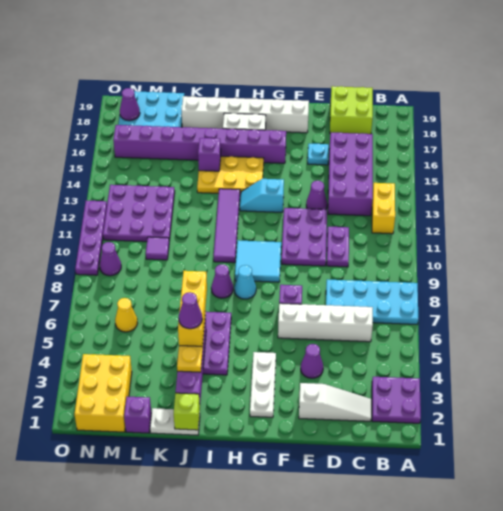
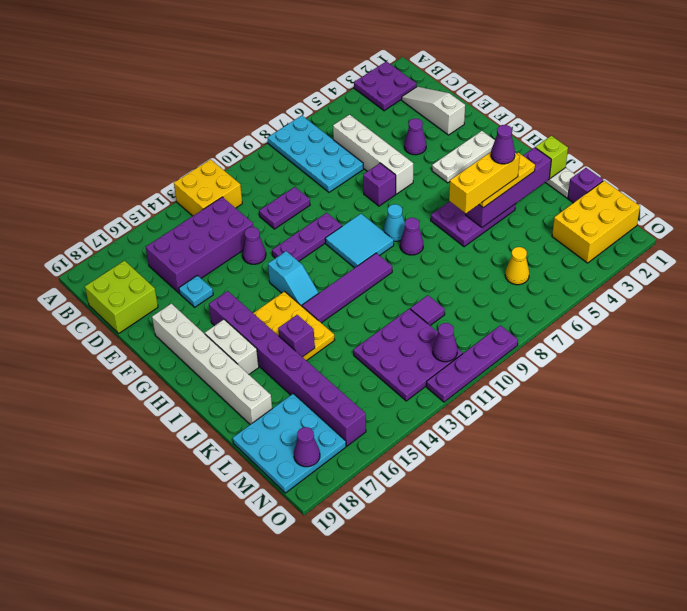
yellow 1x2 brick [372,183,395,234] -> yellow 2x2 brick [174,159,242,216]
purple 2x3 plate [281,208,327,266] -> purple 1x3 plate [272,213,342,261]
purple 1x1 cone [100,242,121,276] -> purple 1x1 cone moved to [433,323,457,362]

